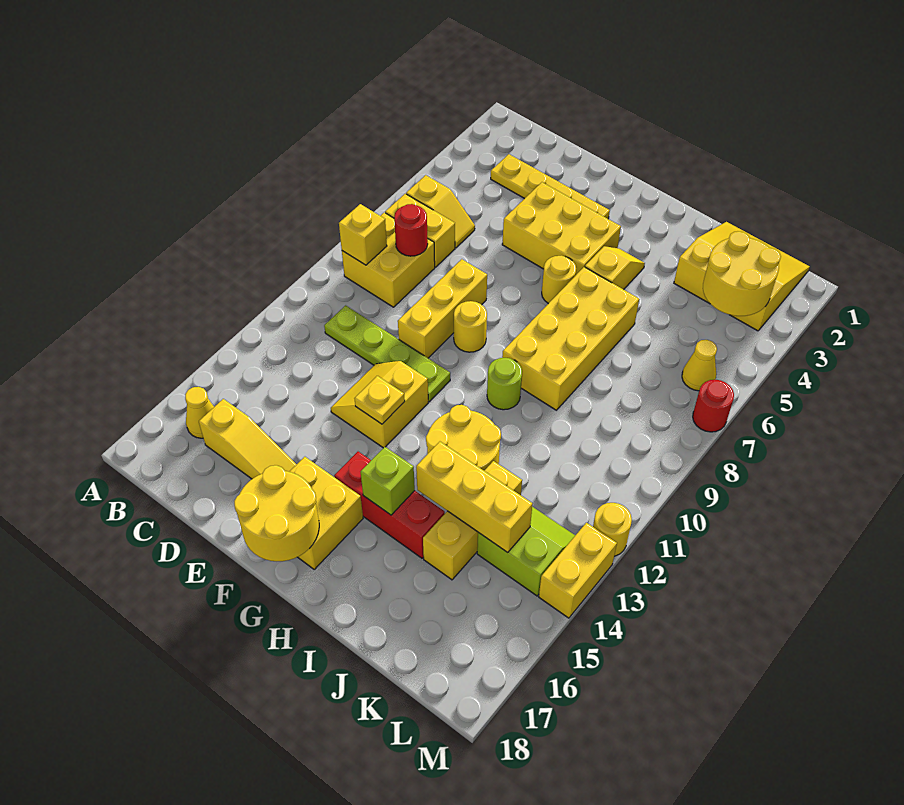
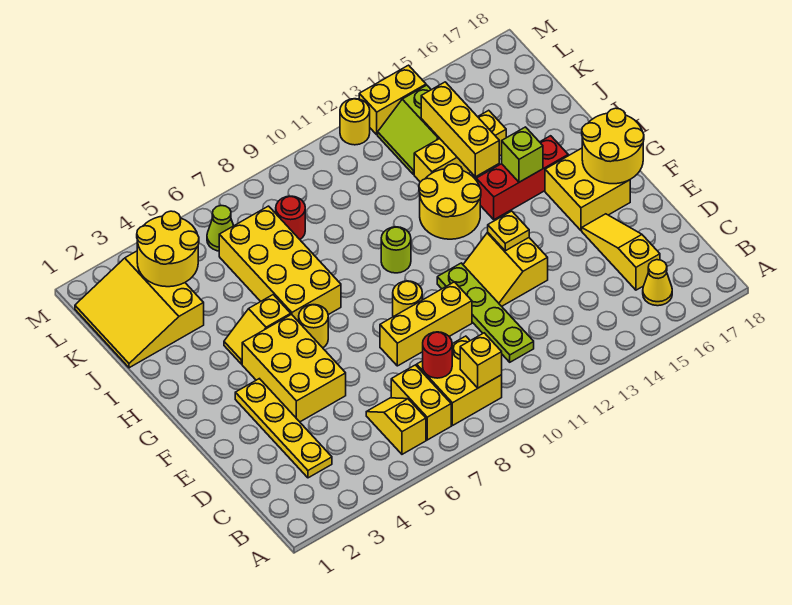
yellow 2x2 slope [331,361,428,448] -> yellow 2x2 slope turned to [463,233,548,306]
red 1x3 brick [334,452,445,558] -> red 1x3 brick turned to [476,136,568,220]
yellow 2x4 brick [502,267,639,410] -> yellow 2x4 brick turned to [219,206,341,322]
yellow 1x1 cone [682,340,717,391] -> lime 1x1 cone [207,206,234,251]
red 1x1 round brick [693,380,734,432] -> red 1x1 round brick moved to [276,196,305,239]

